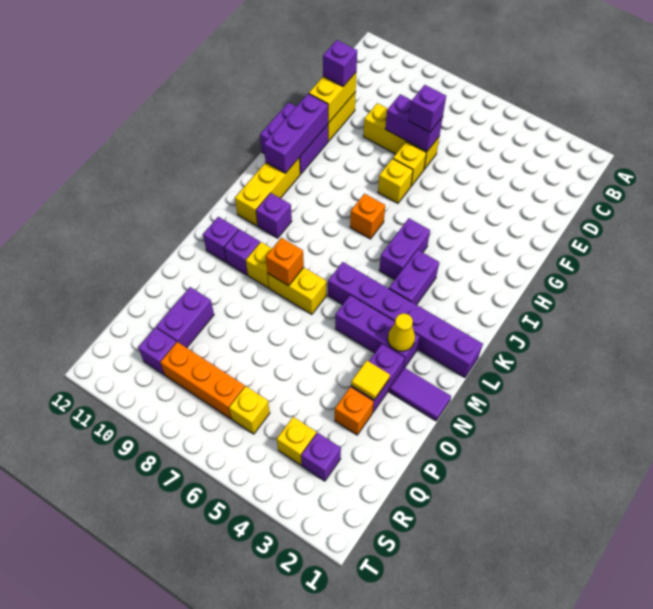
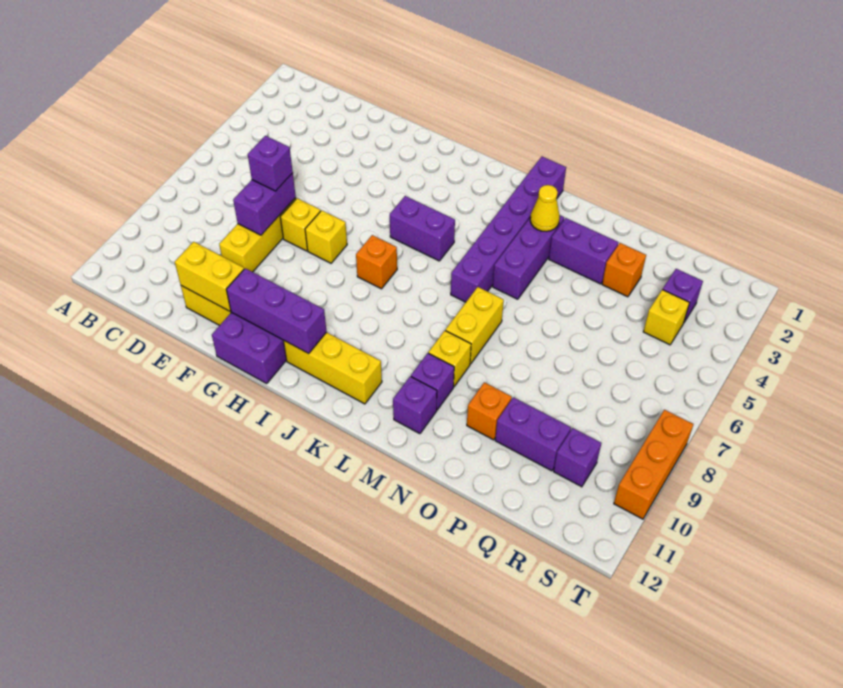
purple 1x1 brick [323,40,357,86] -> none
purple 1x2 brick [389,250,439,305] -> none
purple 1x1 brick [256,193,292,238] -> none
orange 1x1 brick [266,238,304,286] -> orange 1x1 brick moved to [467,382,512,440]
purple 1x2 tile [389,368,451,421] -> none
yellow 1x1 tile [351,361,390,400] -> none
yellow 1x1 brick [229,386,270,434] -> none
orange 1x3 brick [160,342,245,419] -> orange 1x3 brick moved to [614,410,694,519]

